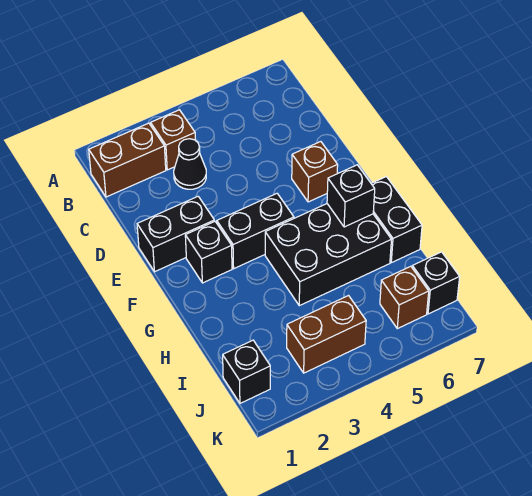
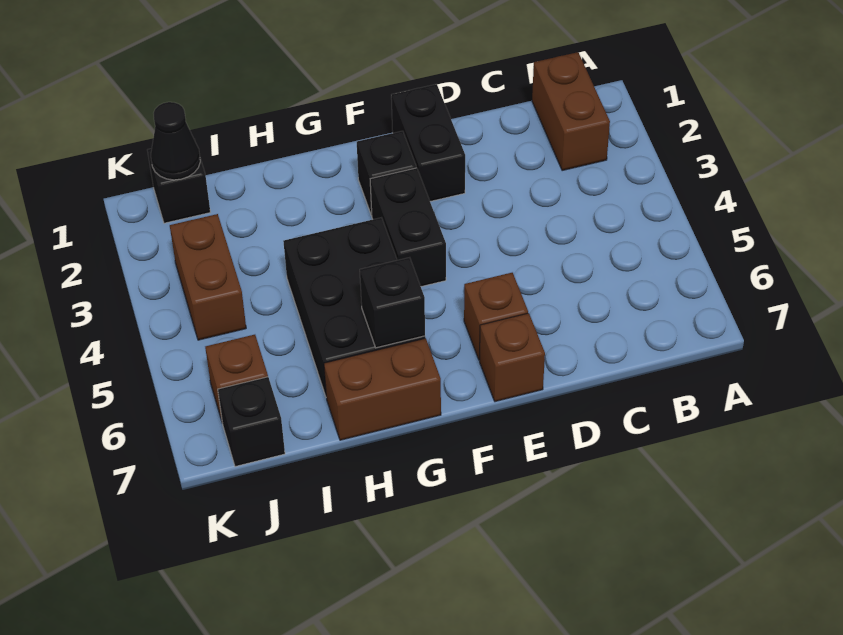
brown 1x1 brick [151,110,195,170] -> brown 1x1 brick moved to [480,313,545,402]
black 1x1 cone [174,139,206,189] -> black 1x1 cone moved to [151,102,200,180]
black 1x2 brick [371,177,422,263] -> brown 1x2 brick [324,338,441,440]

